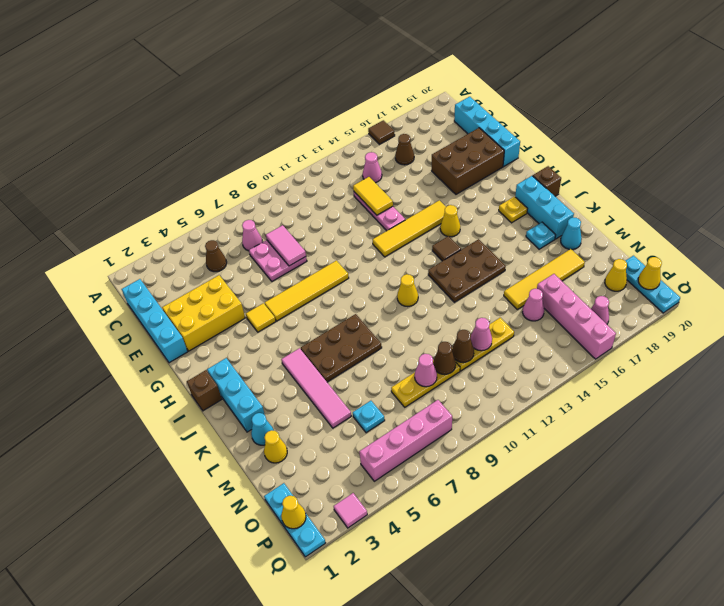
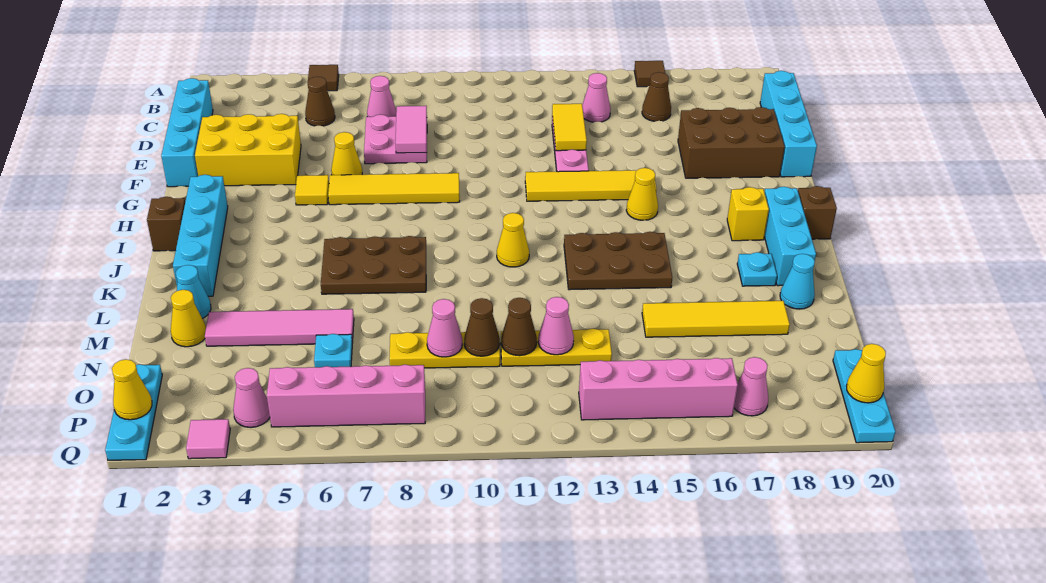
cyan 1x3 brick [207,358,265,432] -> cyan 1x4 brick [173,175,228,296]
brown 1x1 tile [432,236,461,261] -> brown 1x1 tile moved to [308,65,339,91]
yellow 1x1 plate [499,197,527,223] -> yellow 1x1 brick [727,187,769,241]
pink 1x4 tile [281,348,351,428] -> pink 1x4 tile turned to [205,309,354,346]
pink 1x1 cone [522,289,544,321] -> pink 1x1 cone moved to [233,368,270,427]
pink 1x4 brick [537,274,616,359] -> pink 1x4 brick turned to [579,358,738,420]
yellow 1x1 cone [605,259,627,291] -> yellow 1x1 cone moved to [331,132,362,175]

